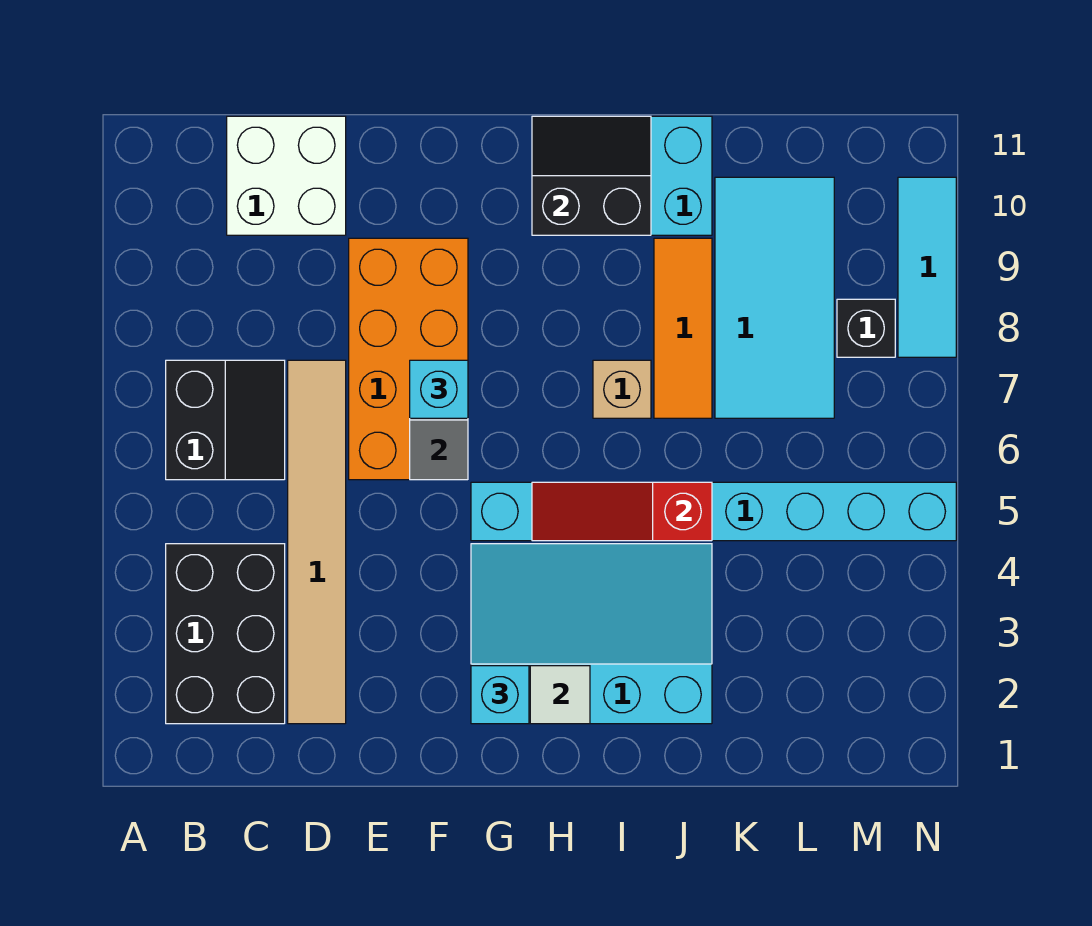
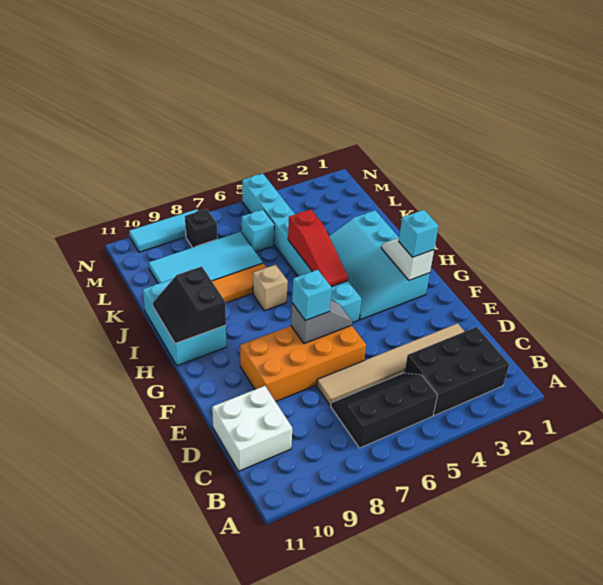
black 2x2 slope [166,360,285,480] -> black 2x3 slope [331,373,438,448]
none -> cyan 1x1 brick [242,210,274,252]

